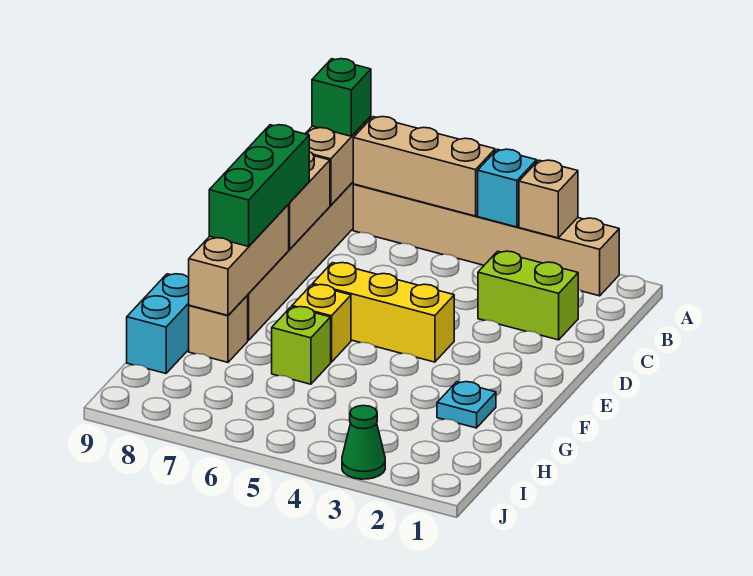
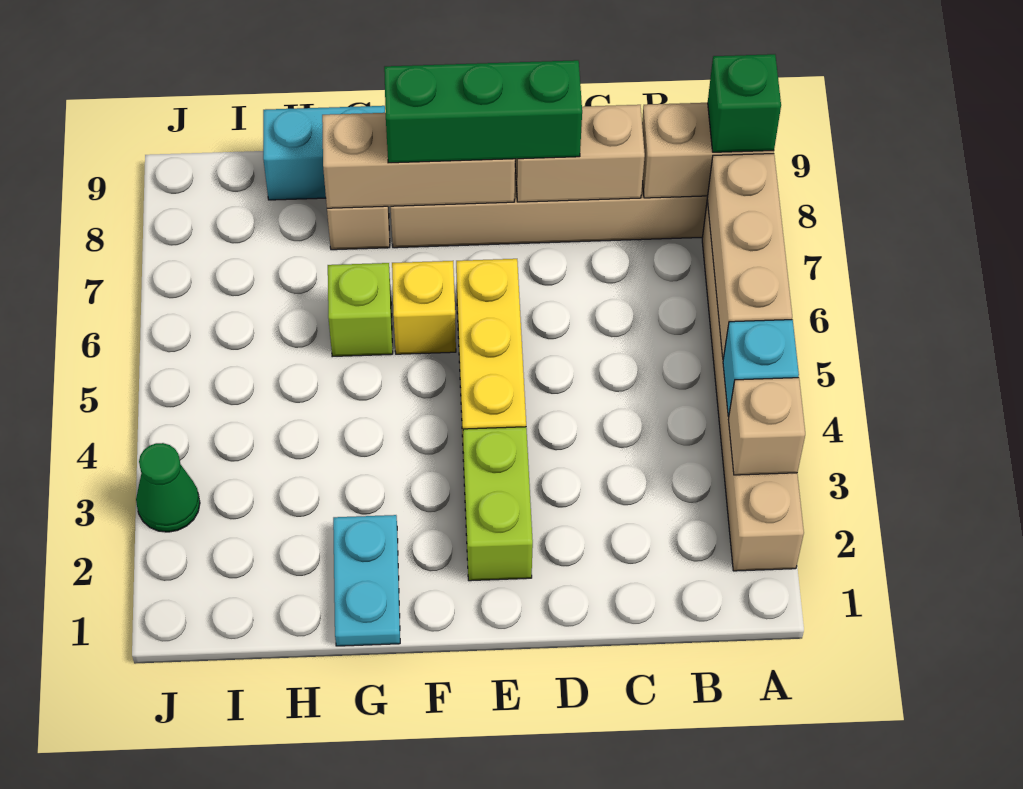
lime 1x2 brick [478,251,578,340] -> lime 1x2 brick moved to [463,427,533,581]
cyan 1x1 plate [437,382,496,428] -> cyan 1x2 plate [333,515,400,646]

